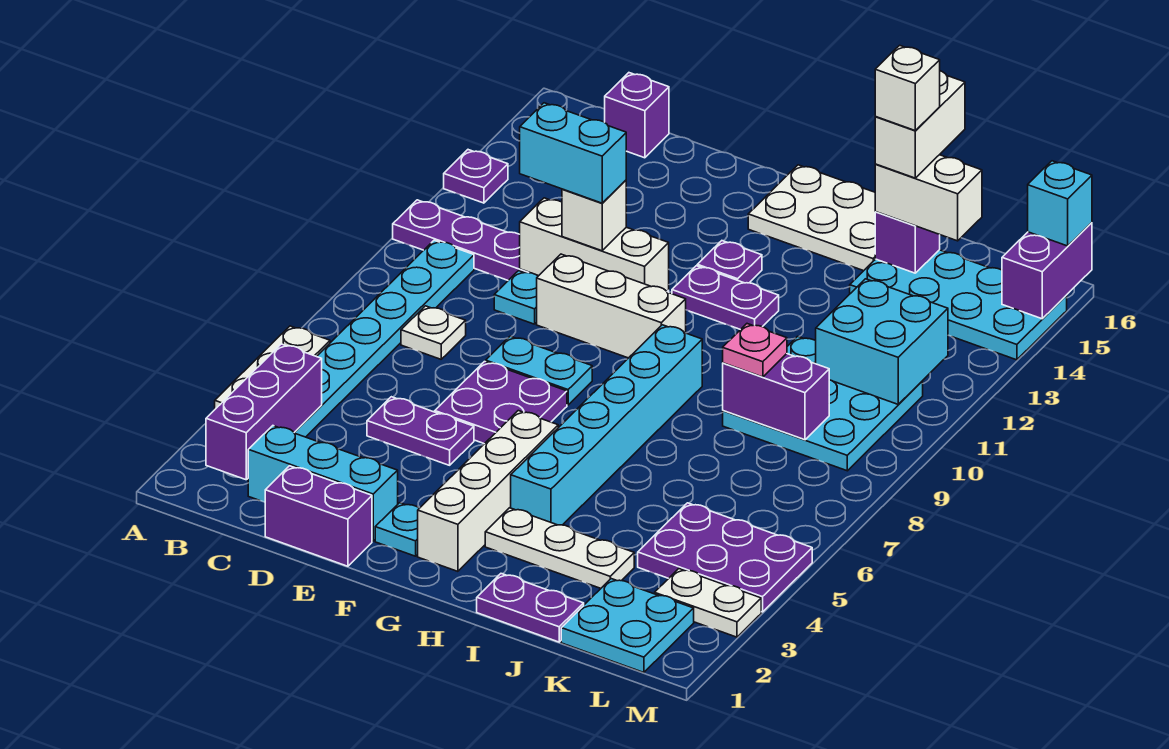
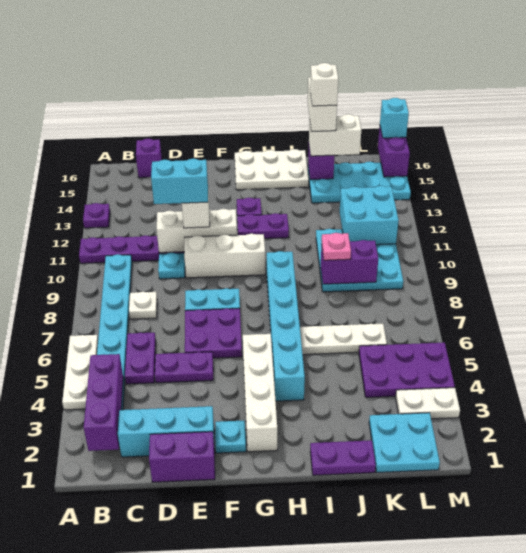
none -> purple 1x2 plate [125,332,156,384]
white 1x3 plate [485,508,634,588] -> white 1x3 plate moved to [300,324,387,355]

